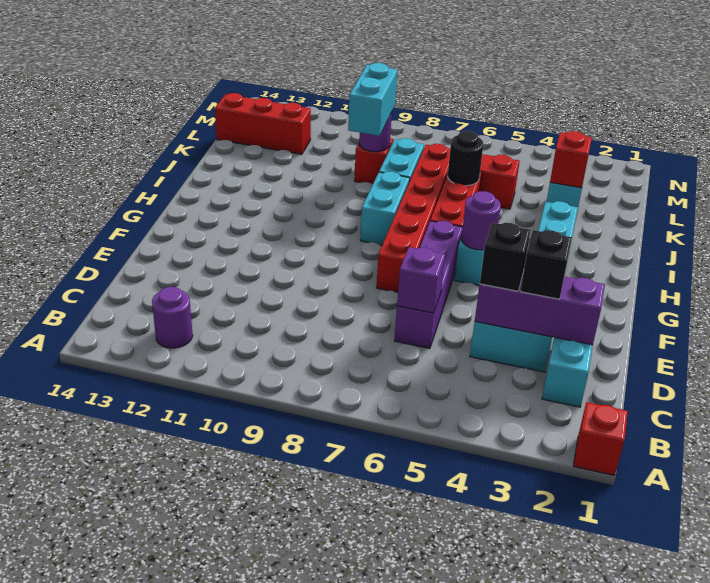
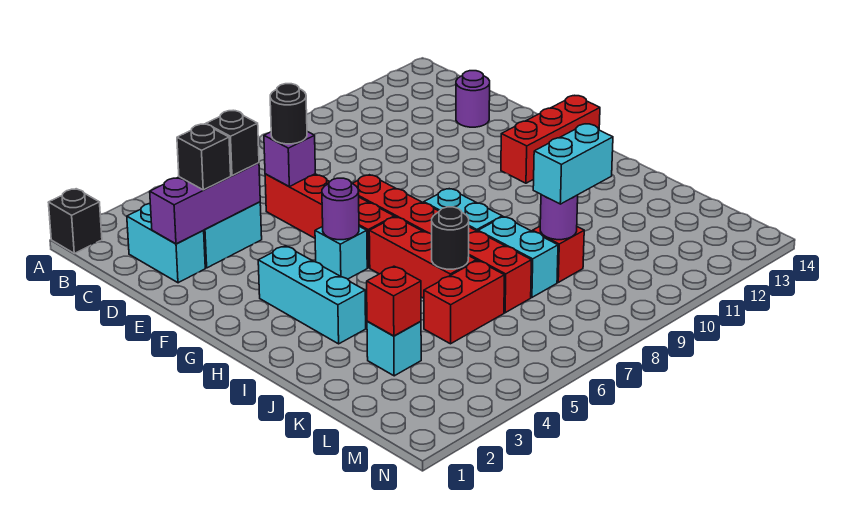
red 1x1 brick [574,402,628,475] -> black 1x1 brick [48,189,102,253]
purple 1x1 round brick [152,287,193,348] -> purple 1x1 round brick moved to [456,71,490,127]
purple 1x4 brick [394,221,463,348] -> red 1x4 brick [265,174,394,268]
none -> black 1x1 round brick [270,84,307,144]
cyan 1x2 brick [348,63,397,136] -> cyan 1x2 brick turned to [533,124,613,204]
red 1x3 brick [215,93,311,154] -> red 1x3 brick moved to [501,96,600,183]

